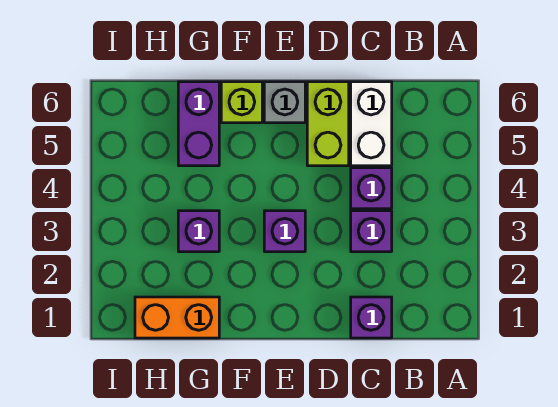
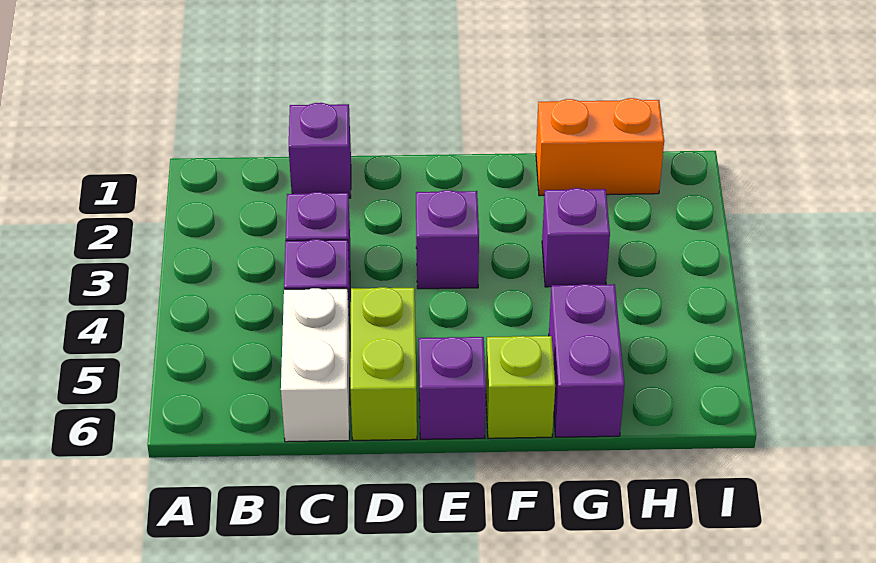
grey 1x1 brick [264,82,305,123] -> purple 1x1 brick [419,337,486,439]

